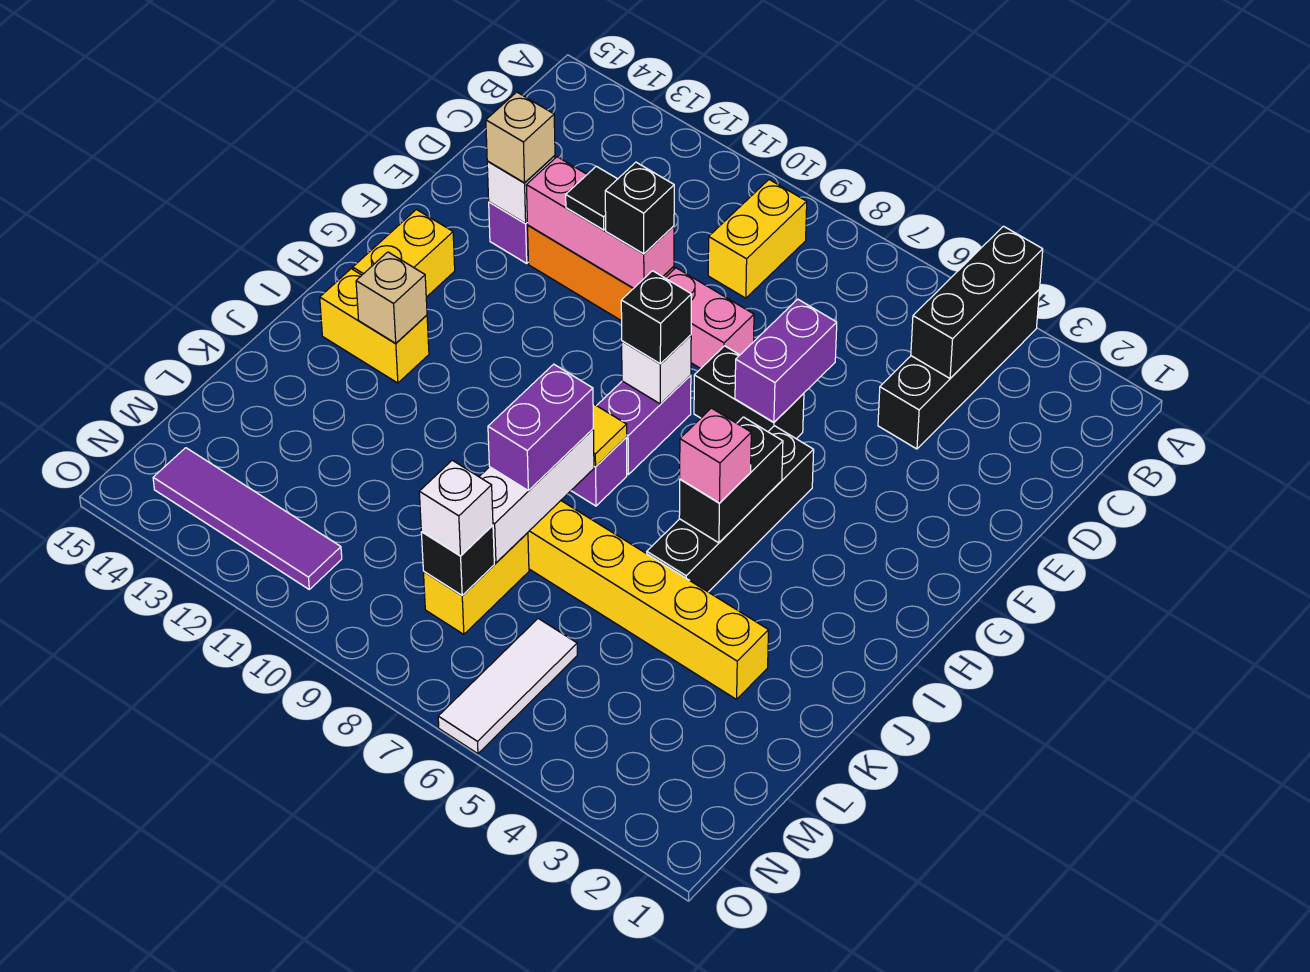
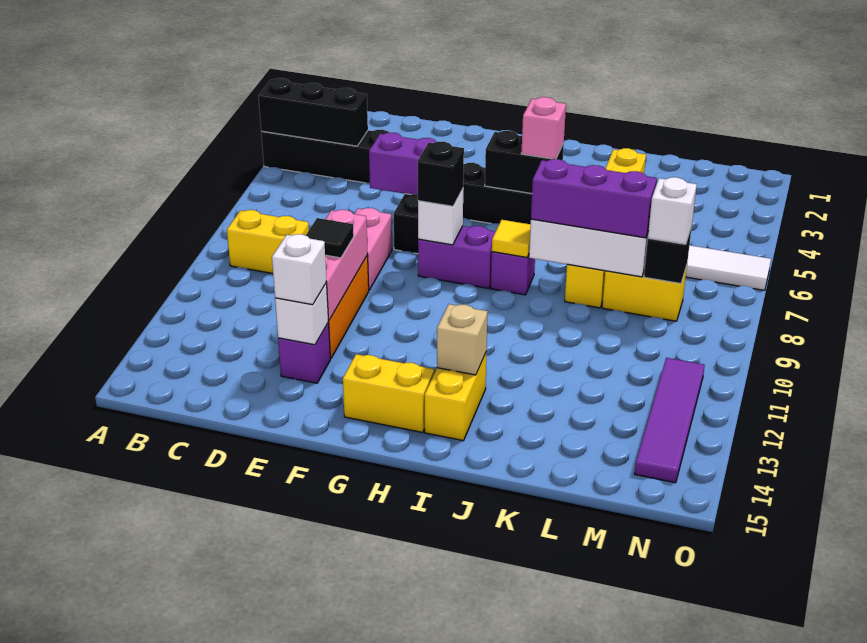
black 1x1 brick [605,162,674,254] -> none
tan 1x1 brick [486,92,555,183] -> white 1x1 brick [272,234,326,305]
purple 1x2 brick [488,364,593,490] -> purple 1x3 brick [531,159,657,238]

